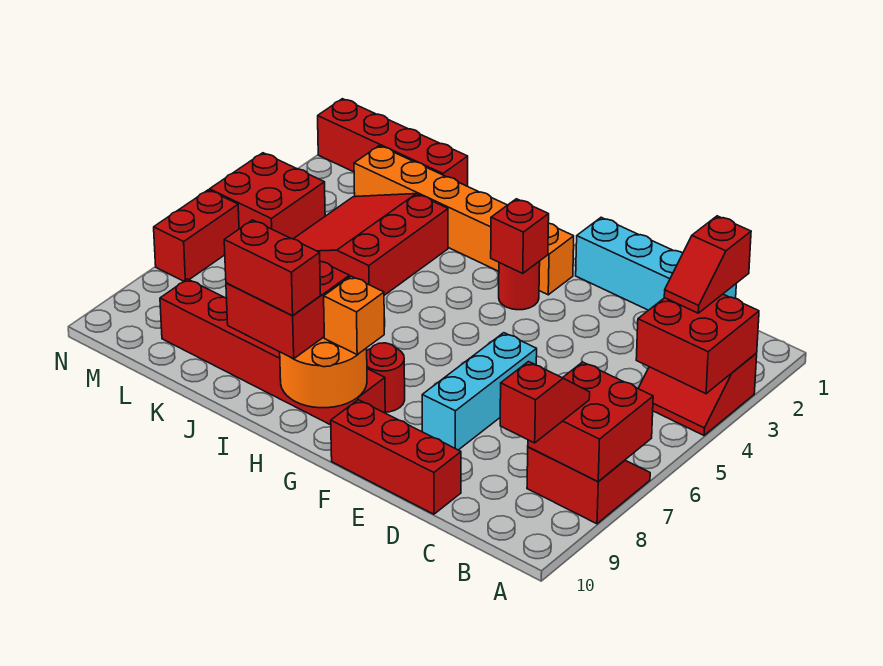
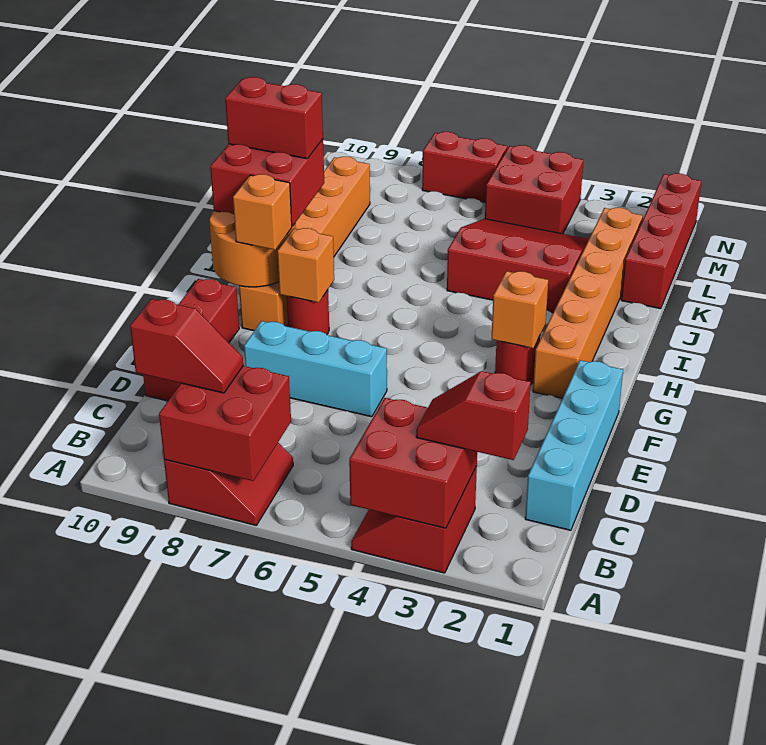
red 1x1 brick [491,199,549,273] -> orange 1x1 brick [492,271,548,348]
none -> orange 1x1 brick [277,228,334,303]
red 1x6 brick [160,279,385,425] -> orange 1x6 brick [239,157,370,331]
red 1x2 brick [224,220,321,316] -> red 1x2 brick turned to [225,77,323,159]

